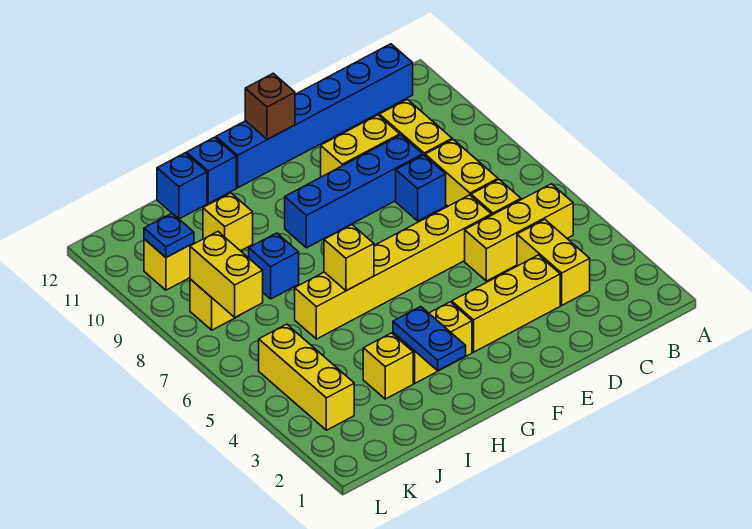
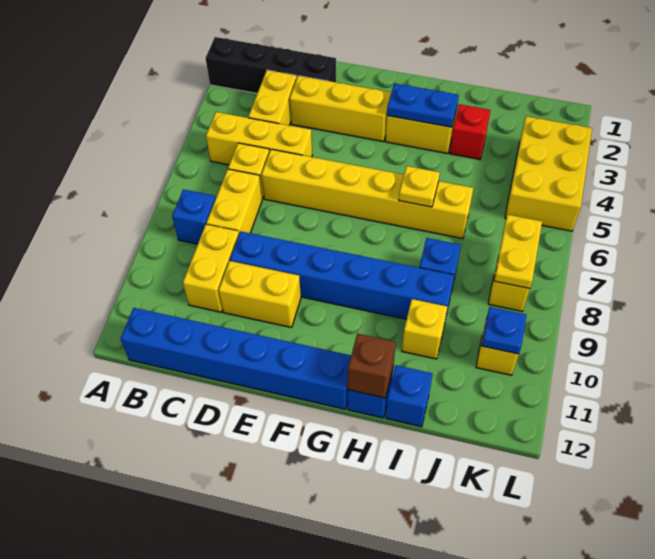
none -> black 1x4 brick [206,37,336,93]
blue 1x1 brick [396,155,446,221] -> blue 1x1 brick moved to [172,189,216,244]
blue 1x4 brick [285,135,423,248] -> blue 1x6 brick [230,231,454,319]
brown 1x1 brick [245,73,295,140] -> brown 1x1 brick moved to [348,334,396,398]
blue 1x2 plate [393,307,466,370] -> blue 1x2 plate turned to [387,83,459,127]
yellow 1x1 brick [324,225,374,291] -> yellow 1x1 plate [399,166,440,207]
yellow 1x1 brick [363,333,413,399] -> red 1x1 brick [450,104,491,159]
yellow 1x3 brick [259,324,354,430] -> yellow 2x3 brick [505,116,592,231]
yellow 1x2 brick [190,232,263,317] -> yellow 1x2 plate [494,215,542,288]

